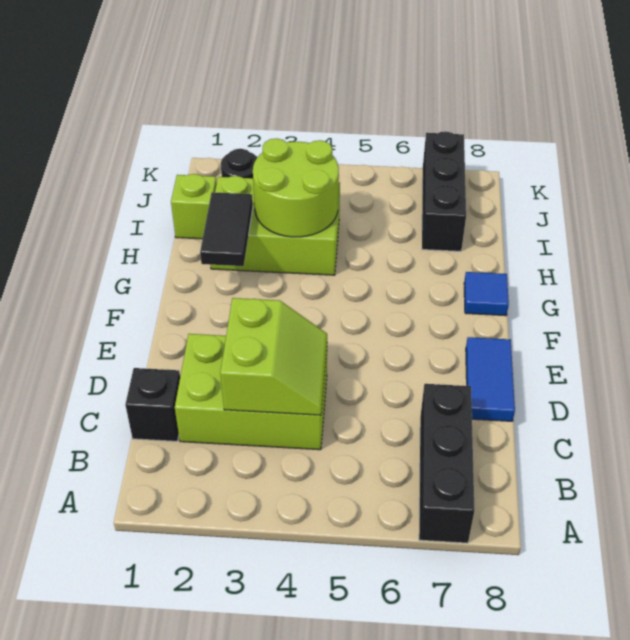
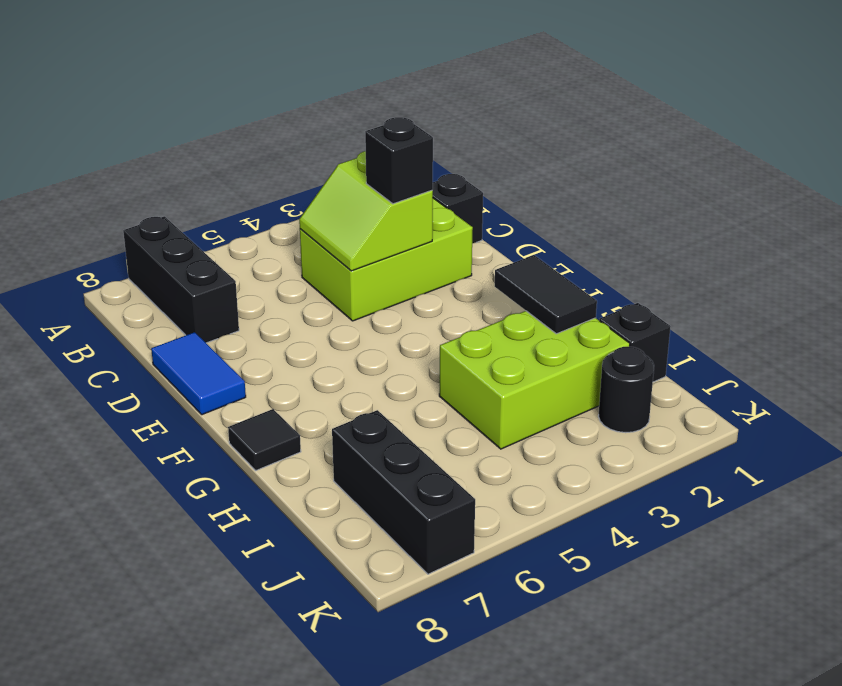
none -> black 1x1 brick [365,117,433,204]
blue 1x1 tile [464,272,509,316] -> black 1x1 tile [228,409,301,470]
lime 2x2 round brick [253,138,339,237] -> none
lime 1x1 brick [171,174,217,239] -> black 1x1 brick [599,303,671,382]

